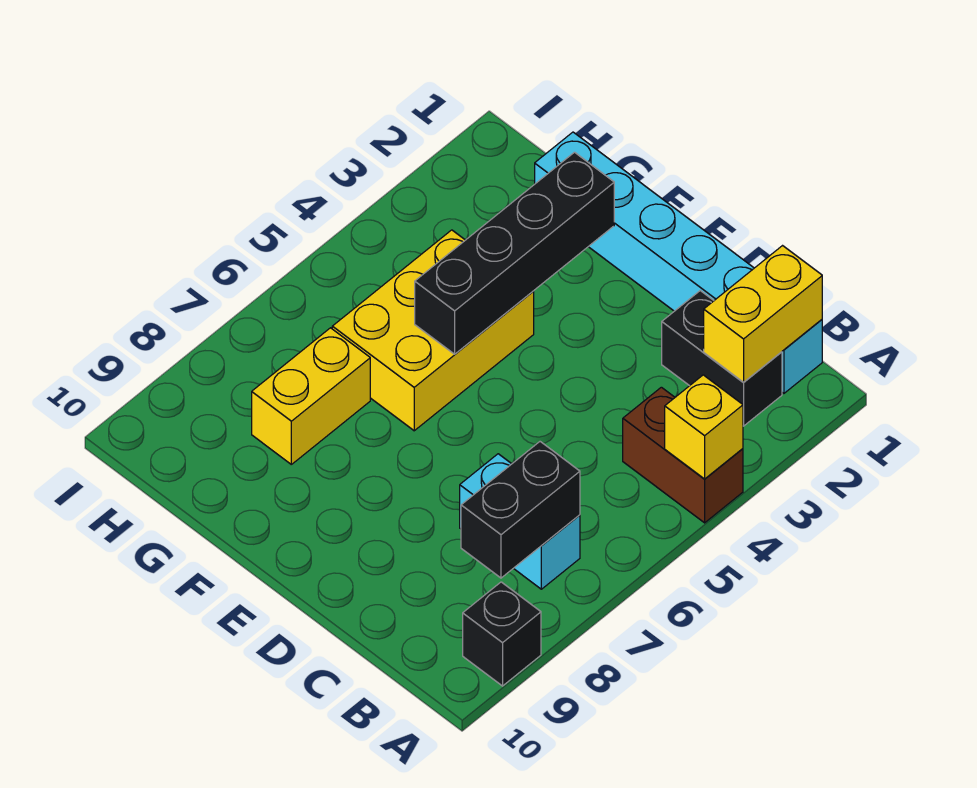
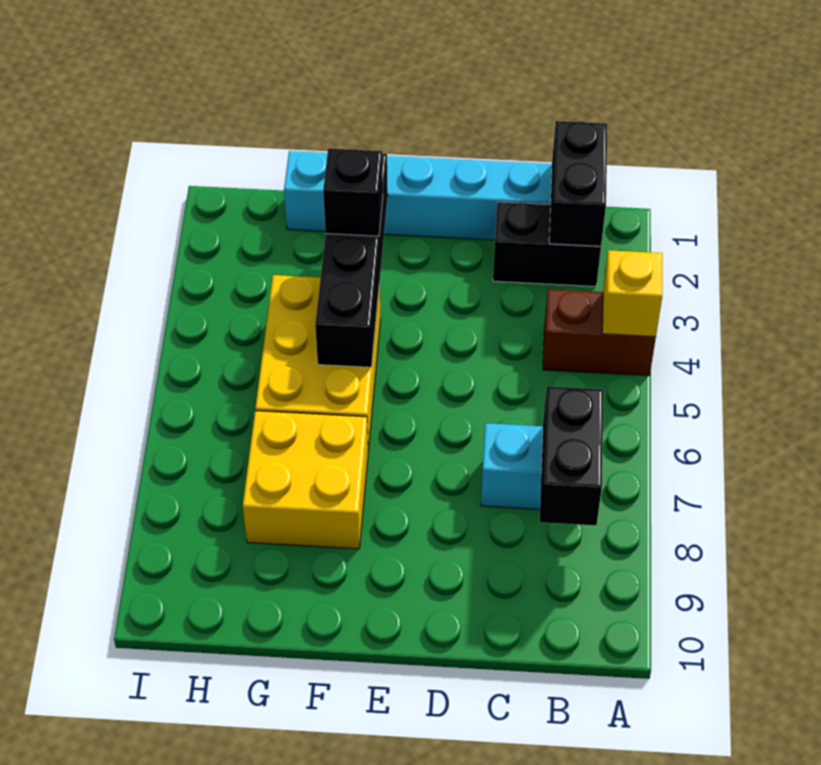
black 1x1 brick [463,582,541,686] -> black 1x1 brick moved to [323,148,383,236]
yellow 1x2 brick [704,246,822,382] -> black 1x2 brick [549,121,607,246]
yellow 1x2 brick [252,328,370,464] -> yellow 2x2 brick [243,411,368,549]

